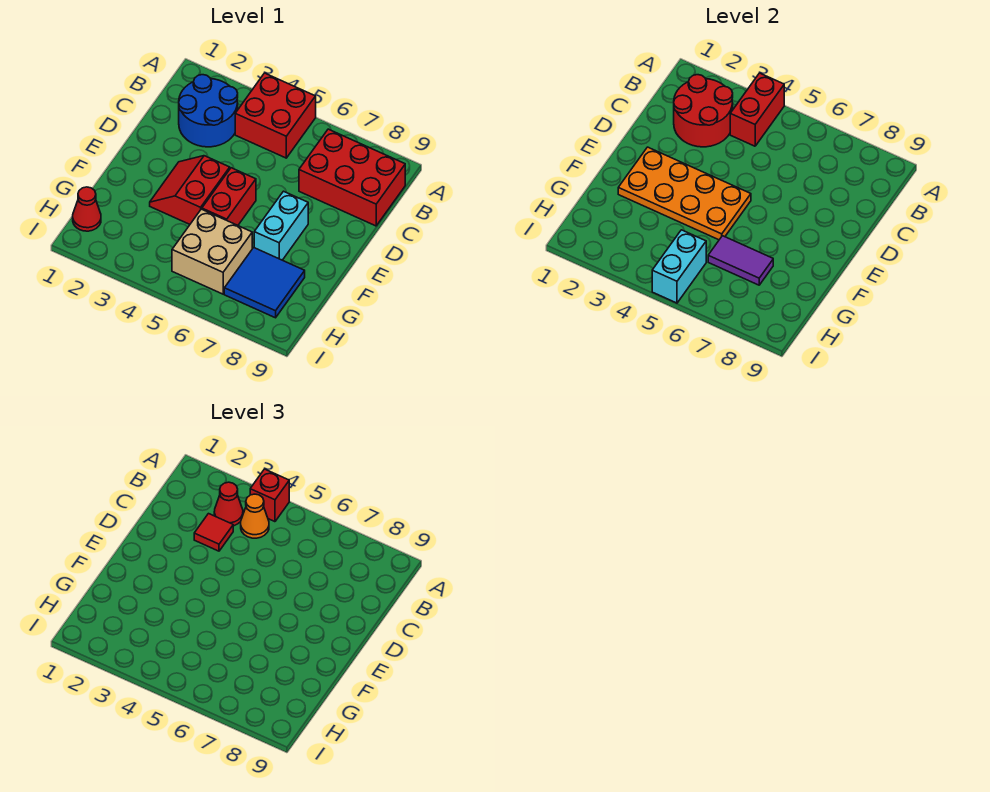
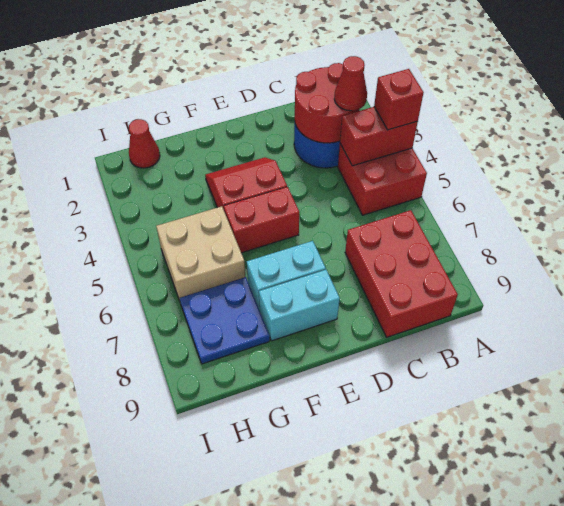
orange 1x1 cone [241,494,269,538] -> none
red 1x1 tile [194,514,233,551] -> none
orange 2x4 plate [618,147,751,240] -> none
purple 1x2 tile [708,236,773,285] -> none
blue 2x2 tile [224,248,305,318] -> blue 2x2 plate [179,277,270,364]
cyan 1x2 brick [652,230,706,303] -> cyan 1x2 brick moved to [259,270,340,341]

